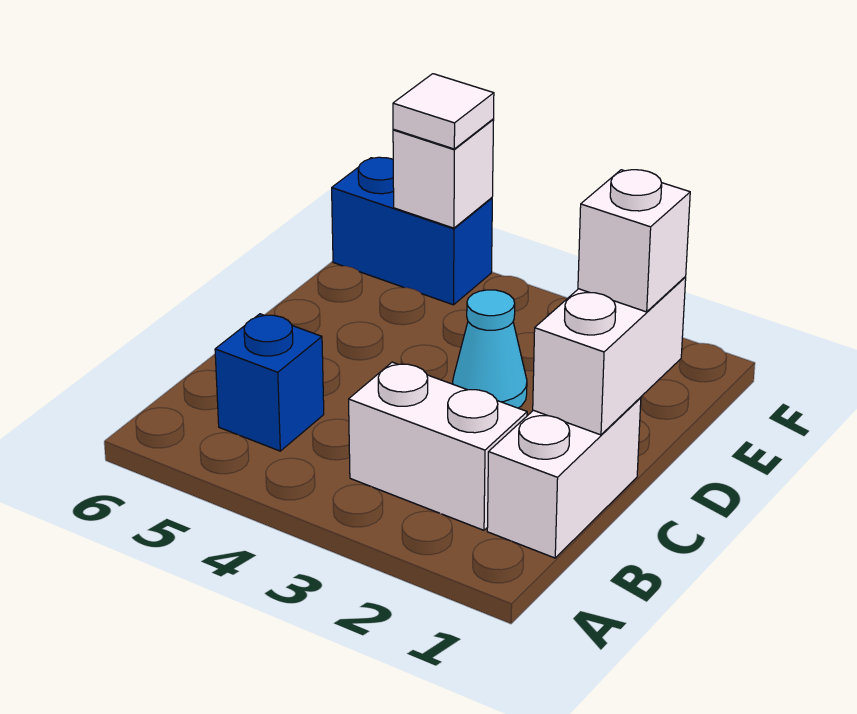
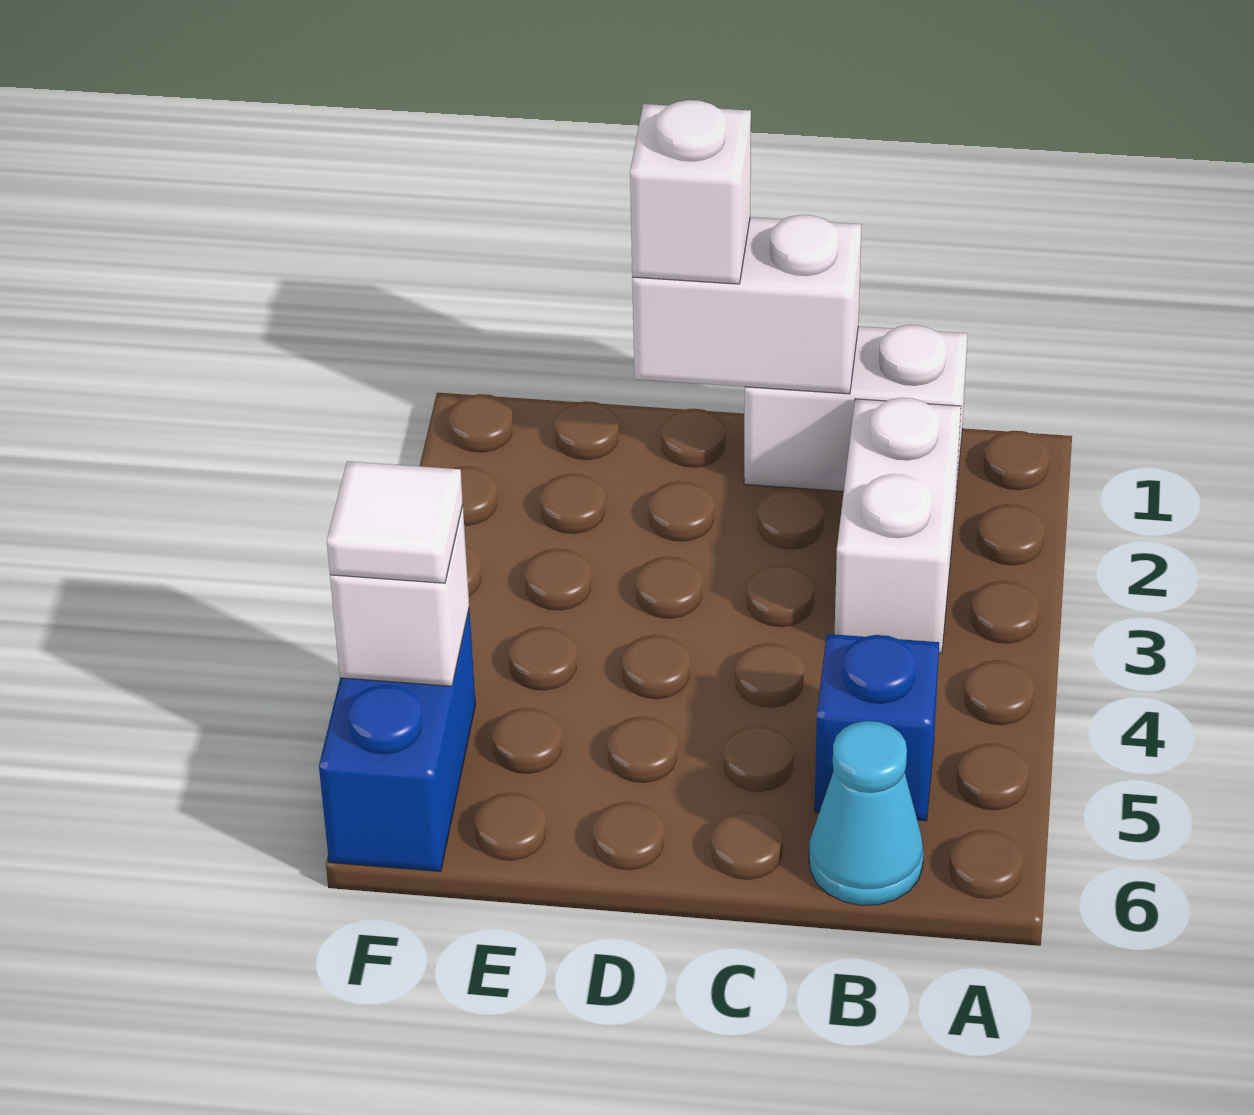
cyan 1x1 cone [453,290,527,408] -> cyan 1x1 cone moved to [809,721,923,905]

